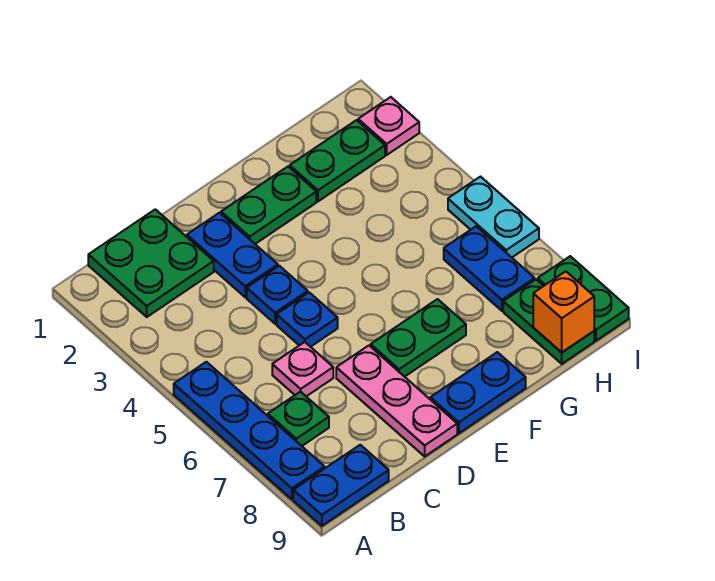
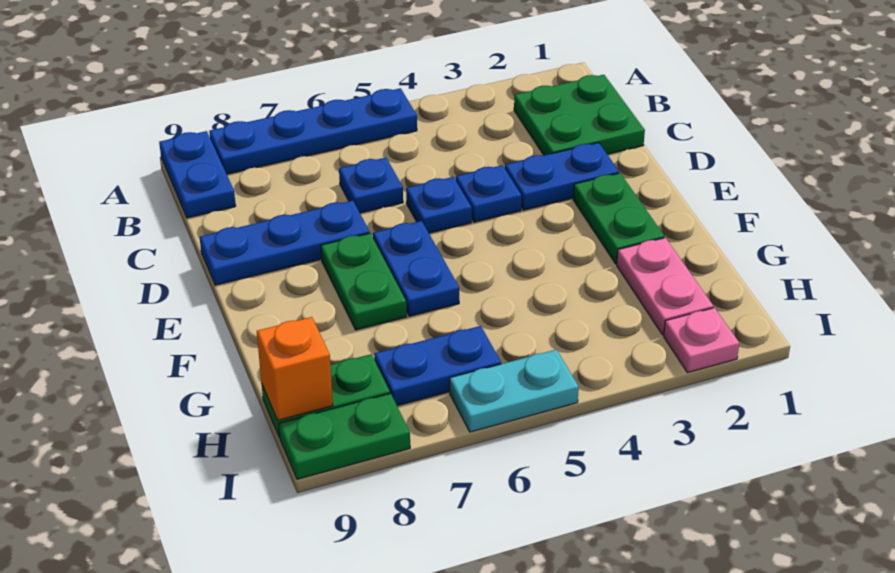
green 1x1 plate [268,392,329,446] -> none
pink 1x1 plate [272,342,333,396] -> blue 1x1 plate [339,158,403,213]
pink 1x3 plate [336,346,457,456] -> blue 1x3 plate [200,201,370,285]
blue 1x2 plate [430,352,526,433] -> blue 1x2 plate moved to [373,221,459,316]
green 1x2 plate [290,120,385,201] -> pink 1x2 plate [617,238,713,335]

